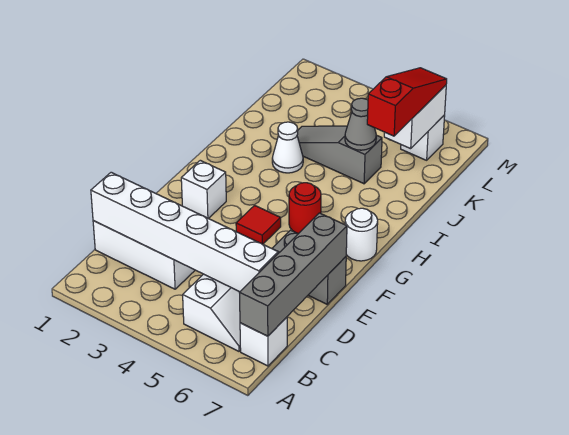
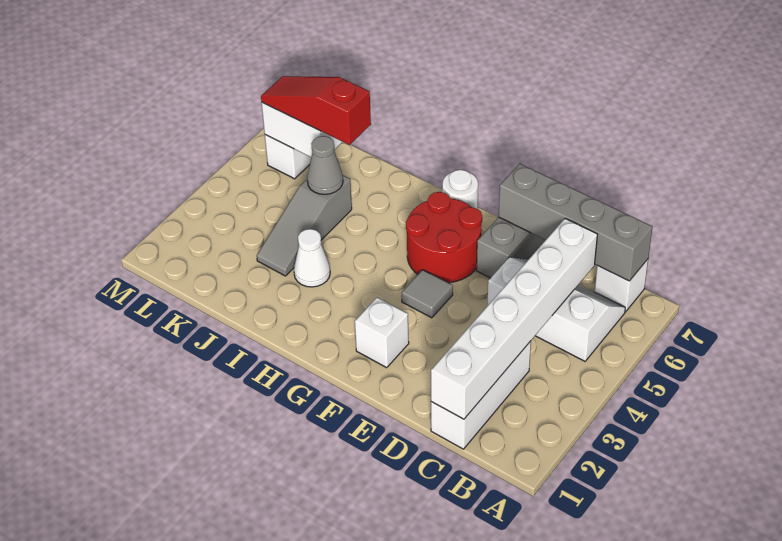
red 1x1 tile [236,205,281,244] -> grey 1x1 tile [402,270,453,318]
red 1x1 round brick [289,183,321,234] -> red 2x2 round brick [406,192,482,283]

